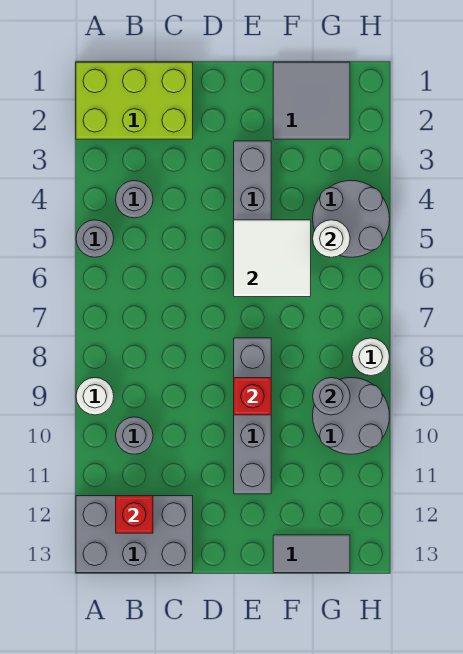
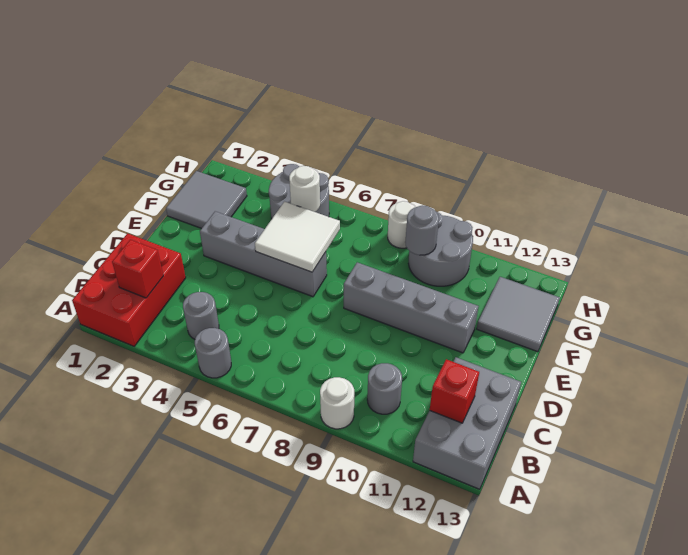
lime 2x3 brick [76,62,193,139] -> red 2x3 brick [72,233,186,346]
red 1x1 brick [234,378,271,415] -> red 1x1 brick moved to [112,240,163,298]
grey 1x2 tile [273,535,350,573] -> grey 2x2 tile [477,277,560,352]

